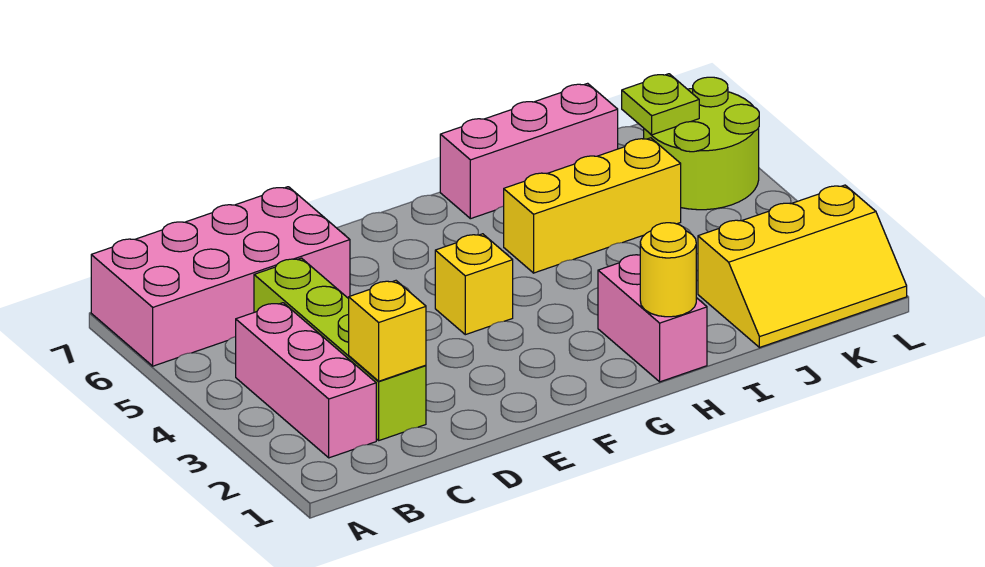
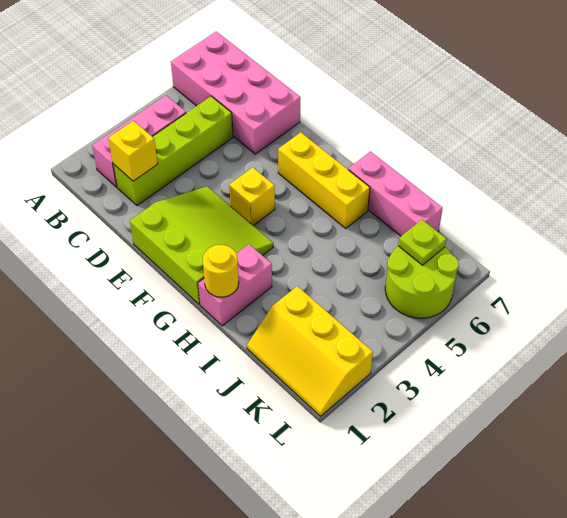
none -> lime 3x3 slope [130,186,273,304]
yellow 1x3 brick [504,138,681,273] -> yellow 1x3 brick moved to [278,132,370,228]

